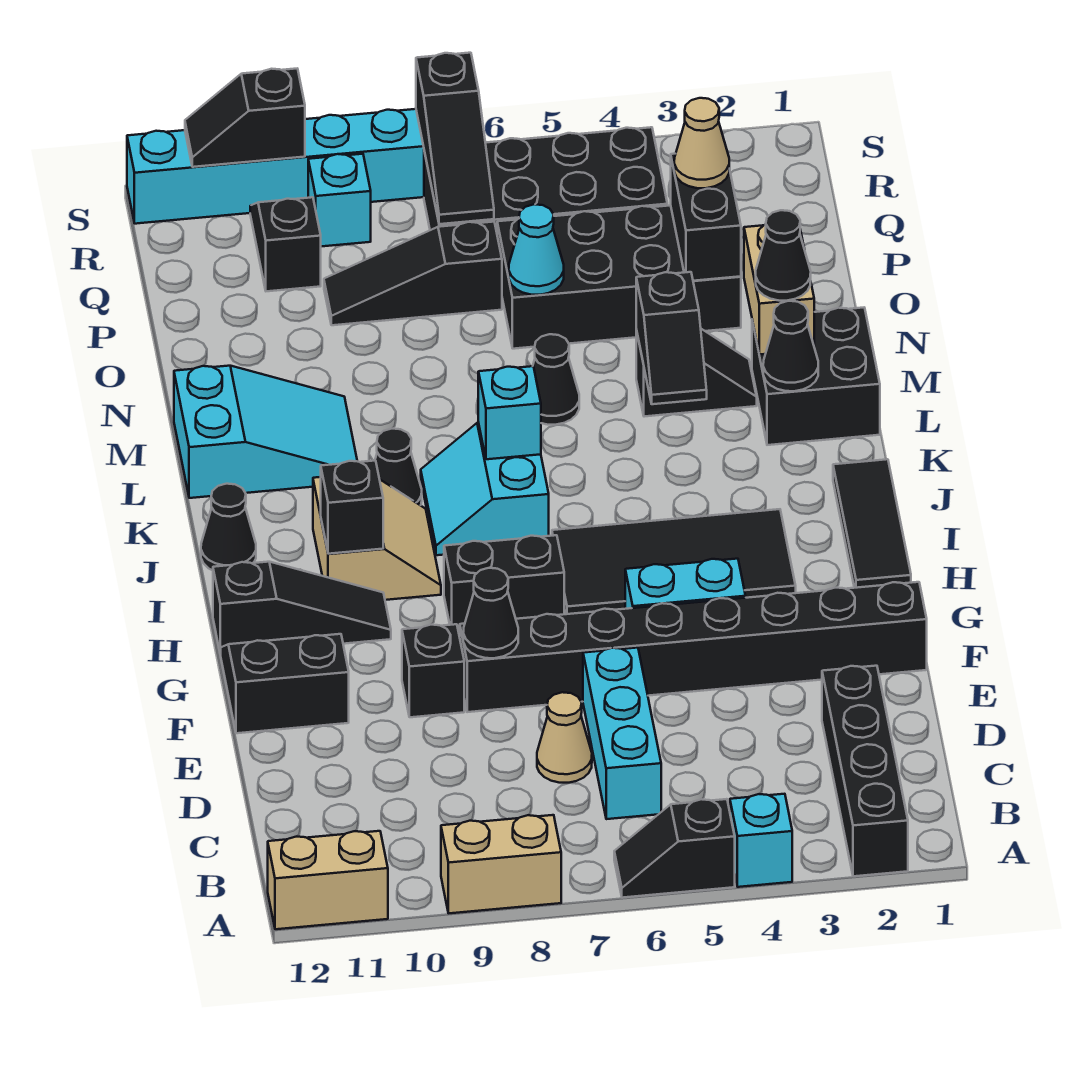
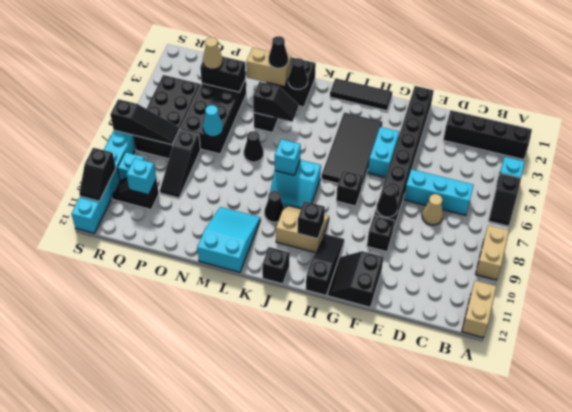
black 1x2 brick [444,535,564,633] -> black 1x1 brick [336,171,363,206]
black 1x1 cone [201,484,256,570] -> black 1x1 brick [262,247,290,284]
none -> cyan 1x1 brick [126,158,156,195]

